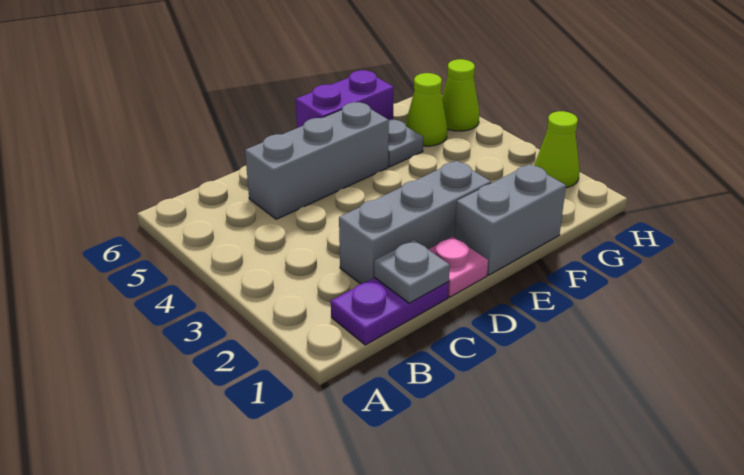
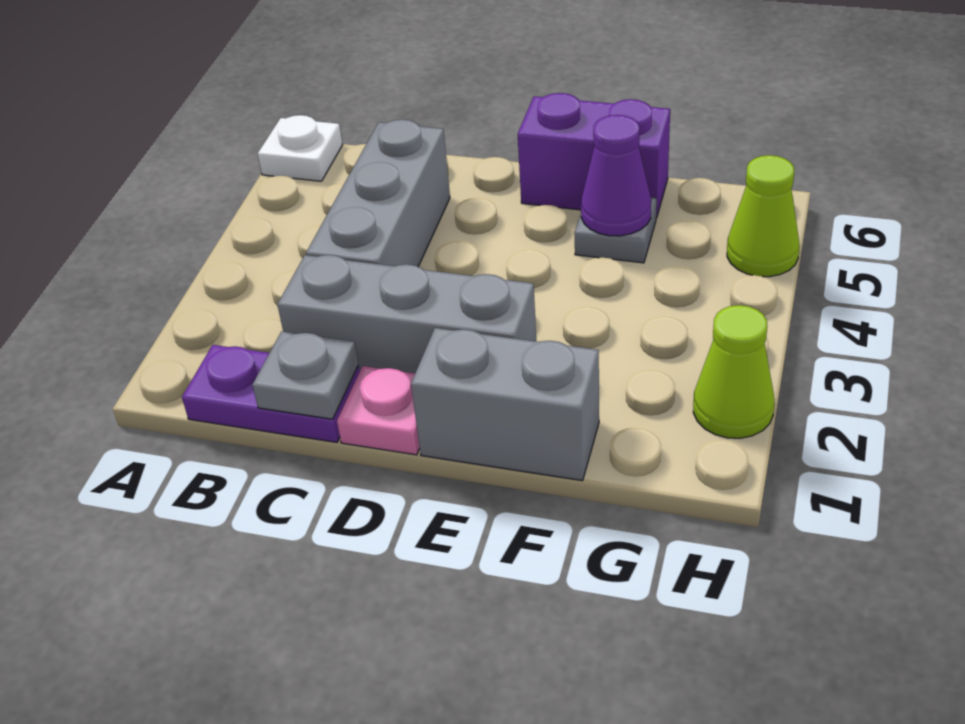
none -> white 1x1 plate [258,115,343,181]
grey 1x3 brick [245,102,389,219] -> grey 1x3 brick turned to [306,119,450,266]
none -> purple 1x1 cone [581,115,651,236]
lime 1x1 cone [405,73,447,146] -> none

